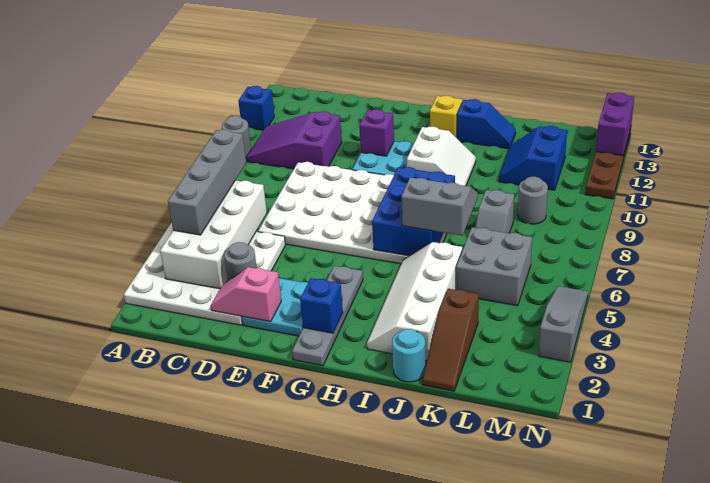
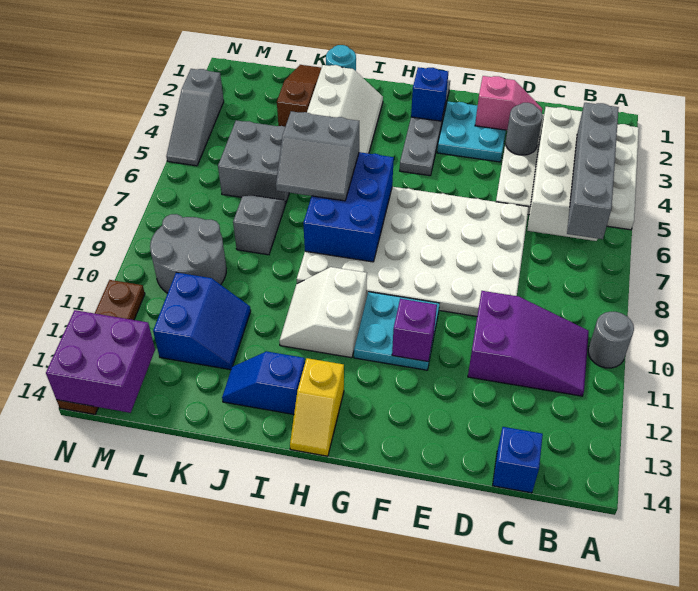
blue 1x1 brick [238,86,274,130] -> blue 1x1 brick moved to [493,427,543,493]
grey 1x1 round brick [518,177,548,224] -> grey 2x2 round brick [150,214,226,293]
purple 1x2 brick [596,93,634,155] -> purple 2x2 brick [46,310,155,413]

